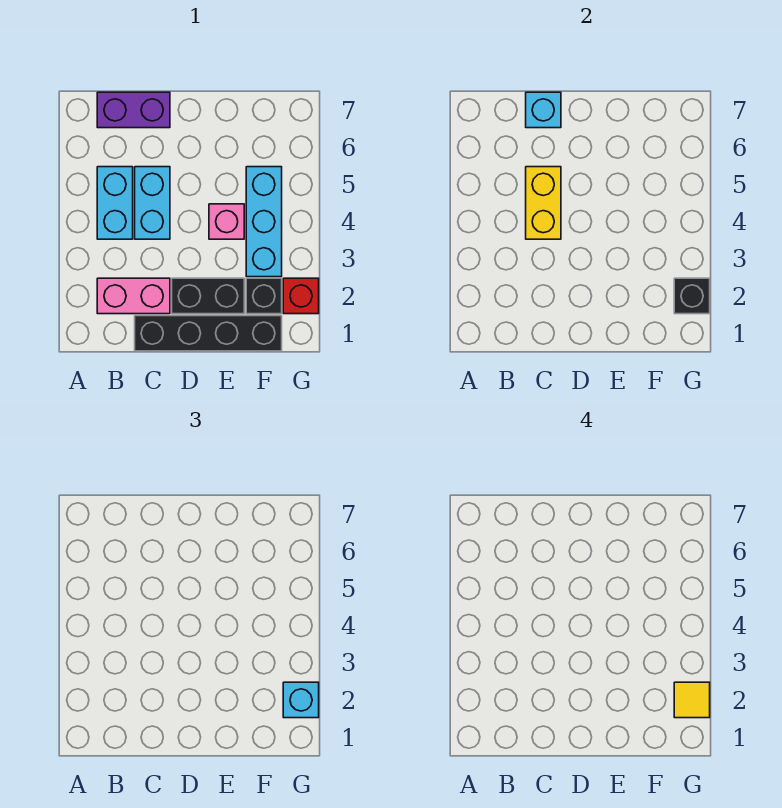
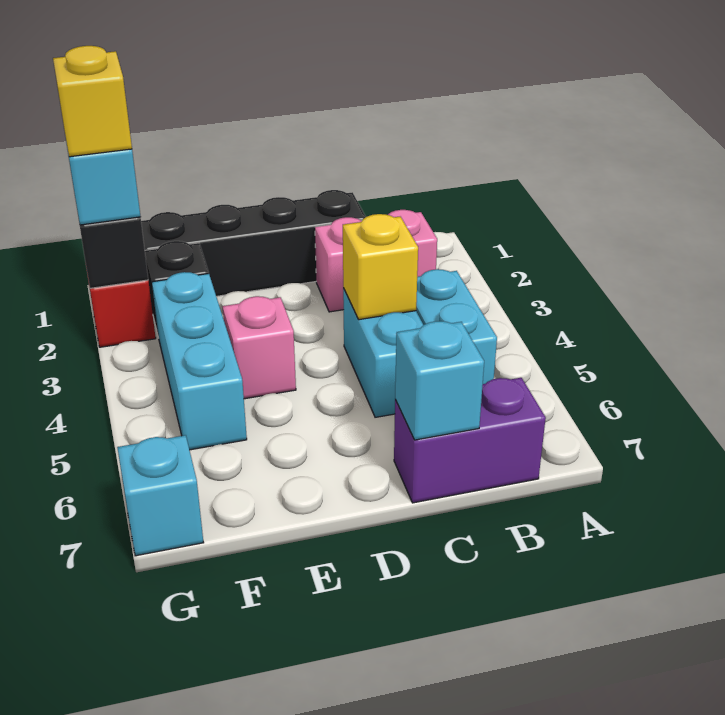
yellow 1x2 brick [526,167,561,239] -> yellow 1x1 brick [343,214,418,320]
black 1x2 brick [172,278,244,314] -> none
yellow 1x1 tile [674,682,710,718] -> yellow 1x1 brick [53,46,132,157]
none -> cyan 1x1 brick [117,435,204,556]

